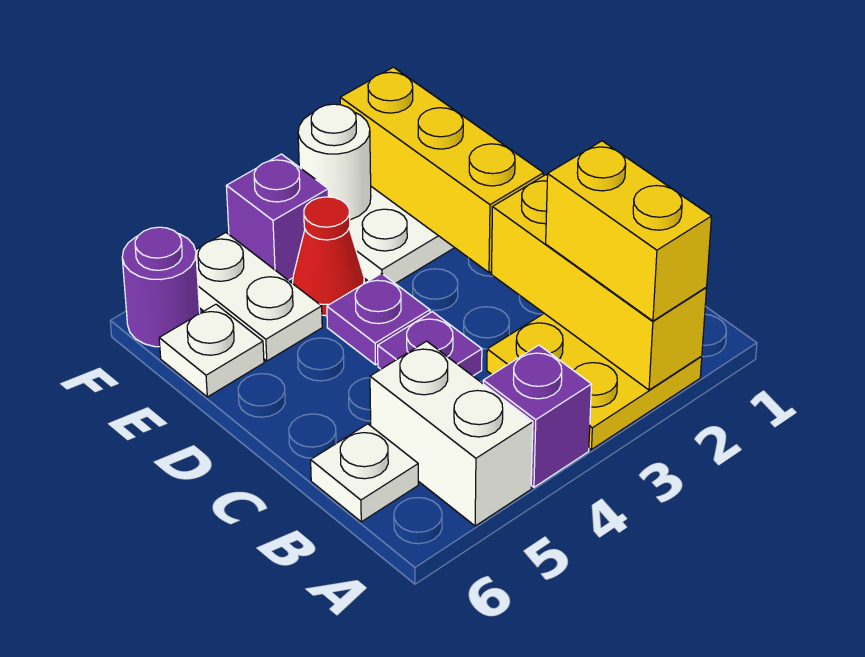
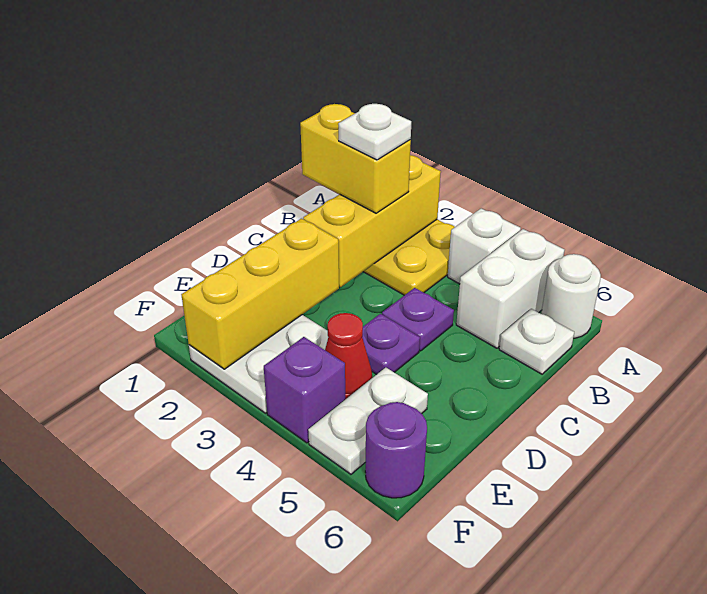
yellow 1x2 brick [546,141,712,321] -> yellow 1x2 brick turned to [300,104,411,213]
purple 1x1 brick [483,345,592,487] -> white 1x1 brick [448,208,521,284]
white 1x1 plate [159,304,264,397] -> white 1x1 plate moved to [338,104,411,160]
white 1x1 round brick [298,104,371,220] -> white 1x1 round brick moved to [541,254,601,338]

